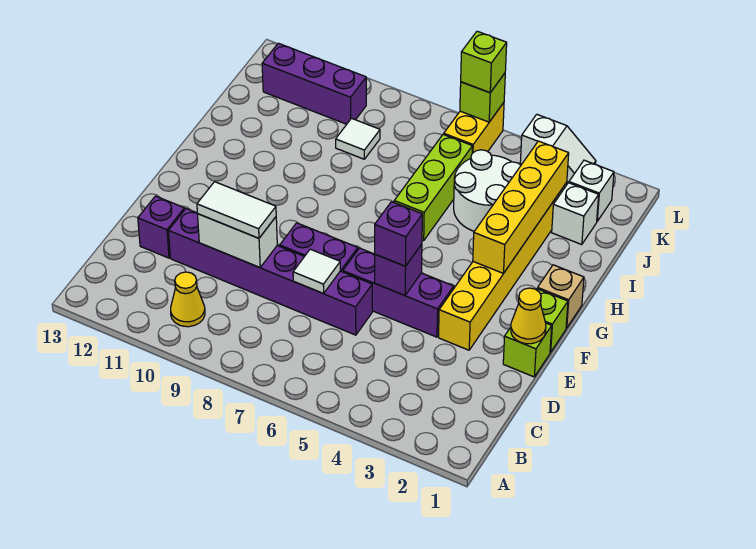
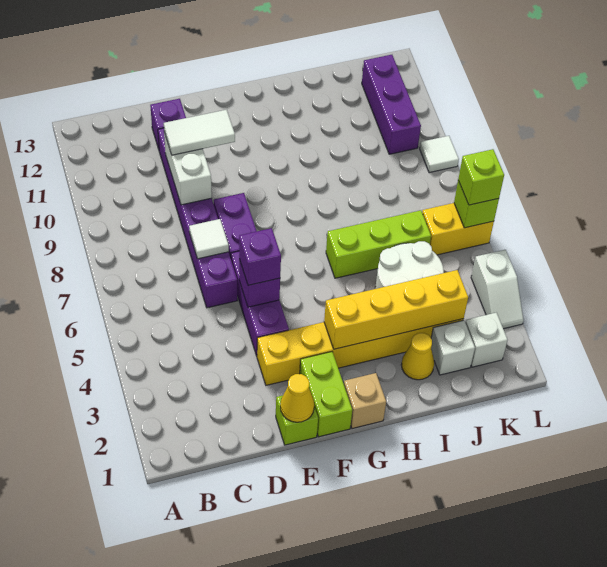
yellow 1x1 cone [171,272,205,327] -> yellow 1x1 cone moved to [401,333,434,380]
white 1x2 tile [197,182,276,238] -> white 1x2 tile turned to [164,110,235,155]
lime 1x1 brick [536,289,568,352] -> lime 1x2 brick [300,352,352,437]
white 1x1 tile [336,118,380,159] -> white 1x1 tile moved to [420,136,459,173]

